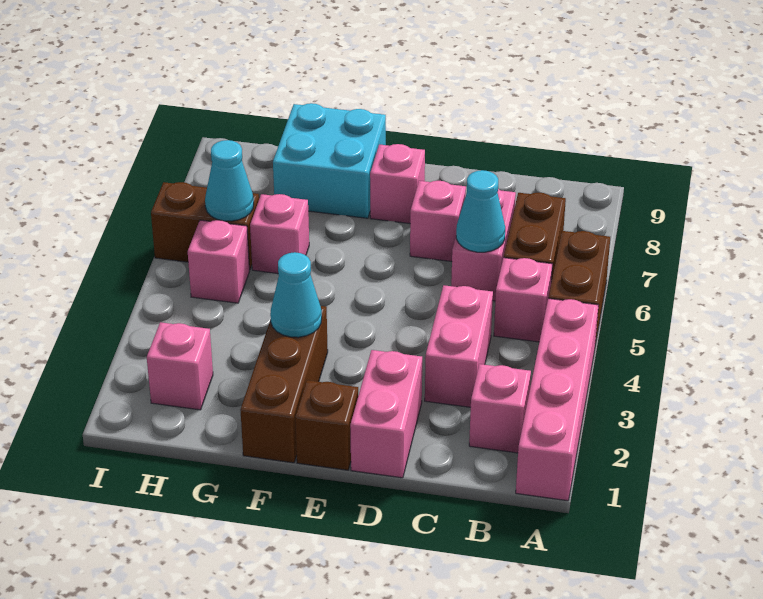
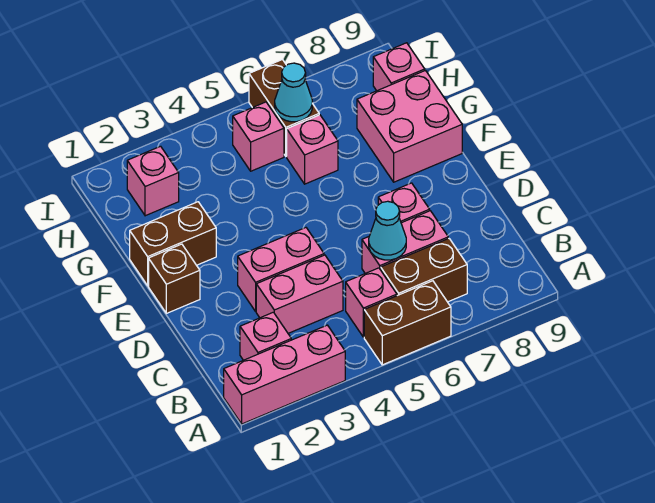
pink 1x4 brick [516,298,599,501] -> pink 1x3 brick [224,325,345,424]
pink 1x2 brick [350,350,422,478] -> pink 1x2 brick moved to [238,228,324,311]
pink 1x1 brick [370,144,425,223] -> pink 1x1 brick moved to [373,43,425,91]
brown 1x3 brick [241,306,328,463] -> brown 1x2 brick [130,202,216,286]
cyan 1x1 cone [270,252,322,337] -> none
cyan 2x2 brick [273,103,386,218] -> pink 2x2 brick [357,71,462,182]

